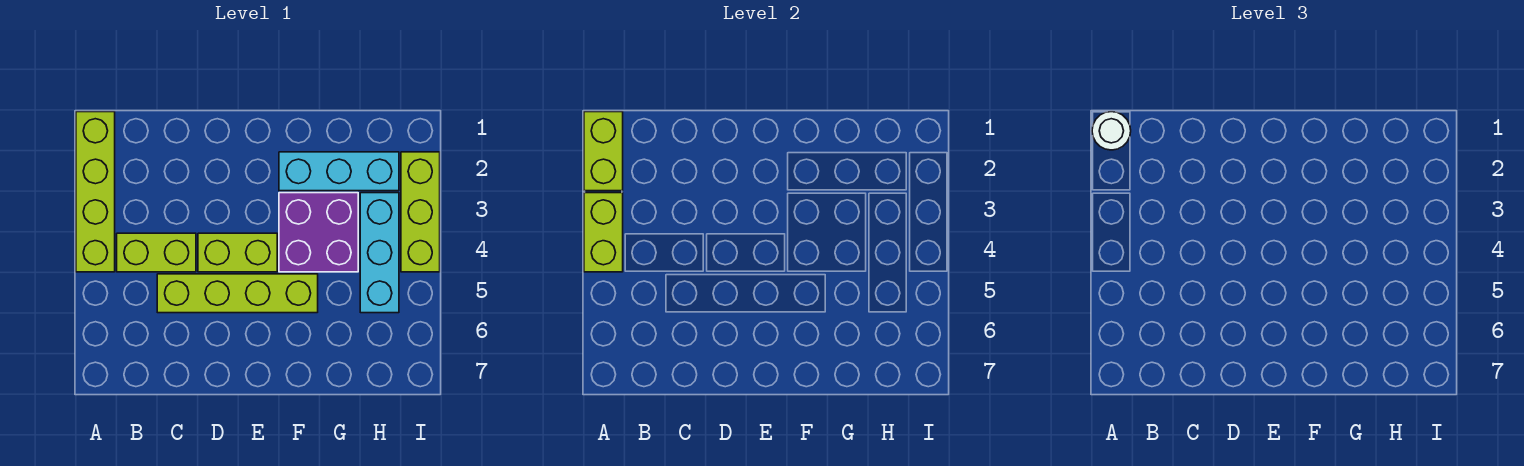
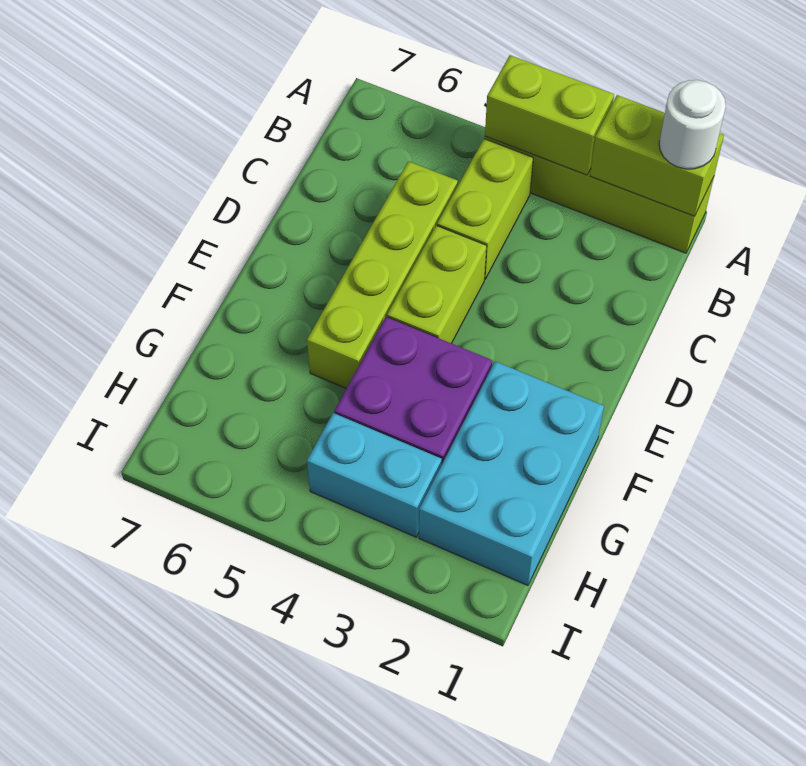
cyan 1x3 brick [279,152,399,191] -> cyan 2x3 brick [419,361,604,585]
cyan 1x3 brick [360,193,399,313] -> cyan 1x2 brick [307,413,442,537]
lime 1x3 brick [401,152,440,272] -> none

